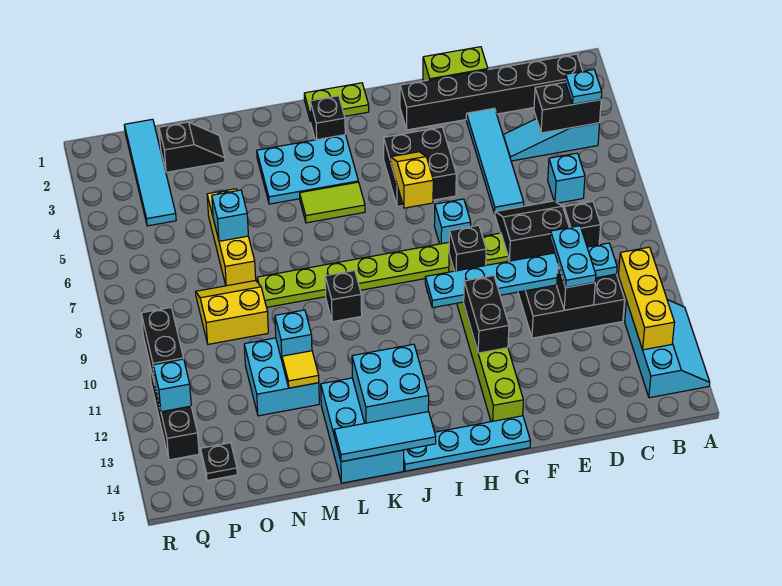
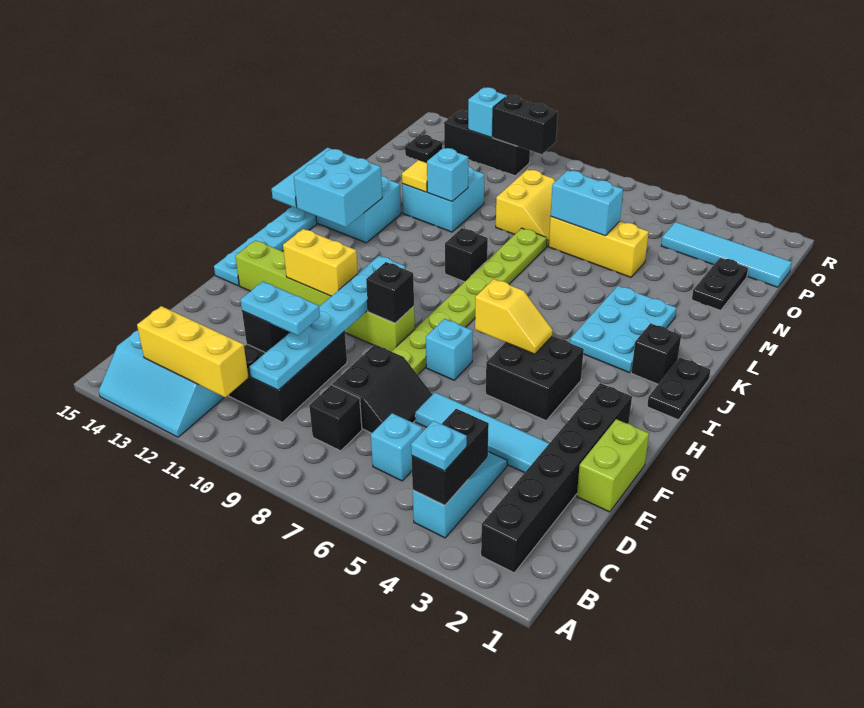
black 1x2 brick [464,276,509,353] -> yellow 1x2 brick [283,229,358,296]
lime 1x2 plate [304,83,369,122] -> black 1x2 plate [647,358,710,420]
lime 1x2 tile [300,182,365,223] -> none
black 1x2 slope [159,122,225,172] -> black 1x2 plate [692,258,748,310]
cyan 1x1 brick [212,190,248,241] -> cyan 1x2 brick [551,170,623,236]

